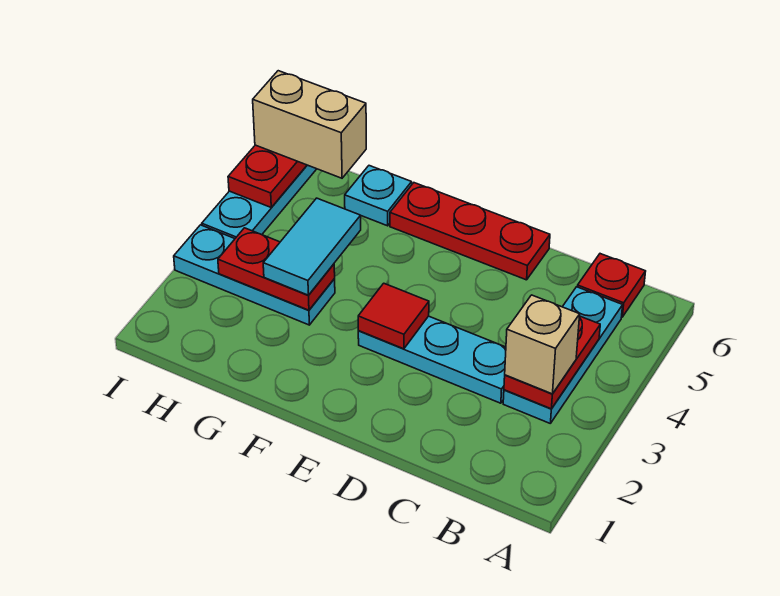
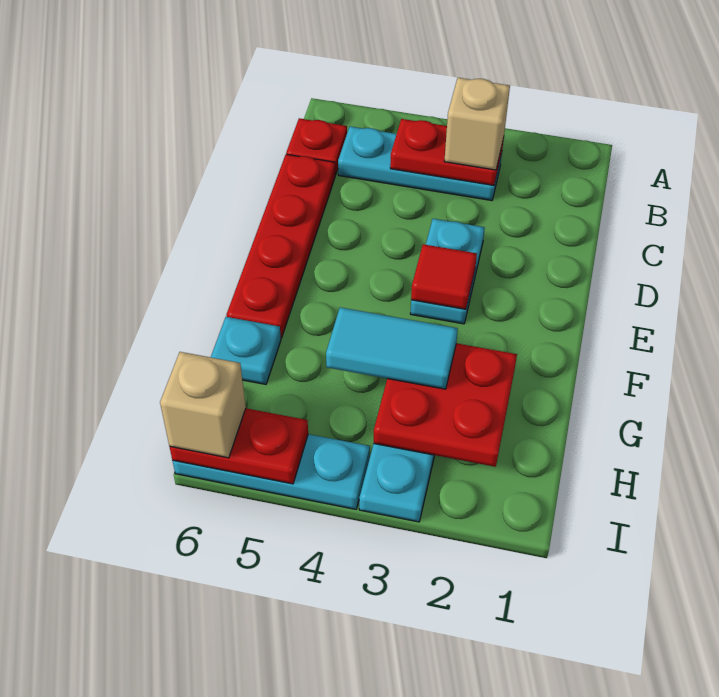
cyan 1x3 plate [358,316,506,403] -> cyan 1x2 plate [410,219,485,324]
red 1x3 plate [390,183,550,280] -> red 1x4 plate [227,154,335,338]
red 1x2 plate [218,228,335,310] -> red 2x2 plate [374,343,517,467]
tan 1x2 brick [253,71,366,178] -> tan 1x1 brick [160,352,246,458]

